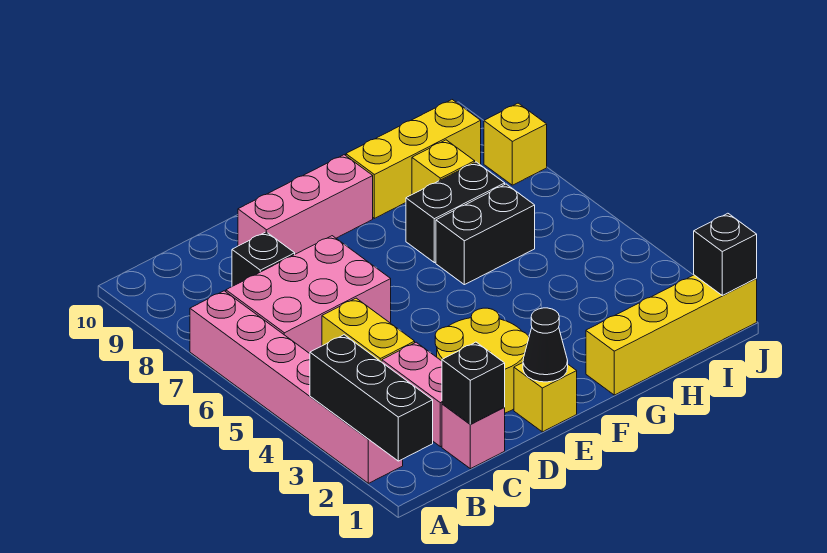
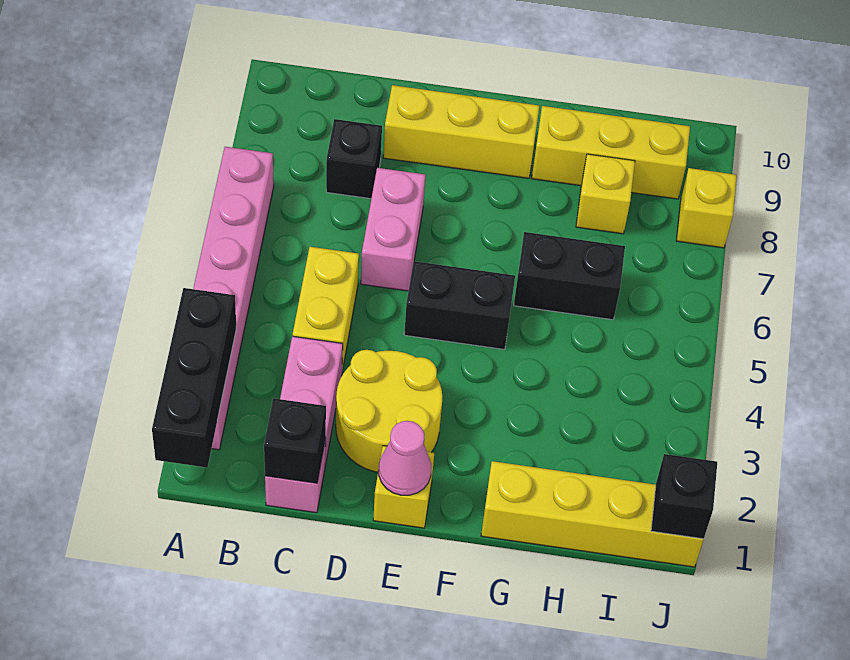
pink 2x3 brick [226,236,391,353] -> pink 1x2 brick [361,168,425,291]
pink 1x3 brick [238,155,373,254] -> yellow 1x3 brick [383,85,539,178]
black 1x1 cone [523,308,568,382] -> pink 1x1 cone [379,421,431,495]
black 1x2 brick [406,162,505,263] -> black 1x2 brick moved to [404,261,515,350]

